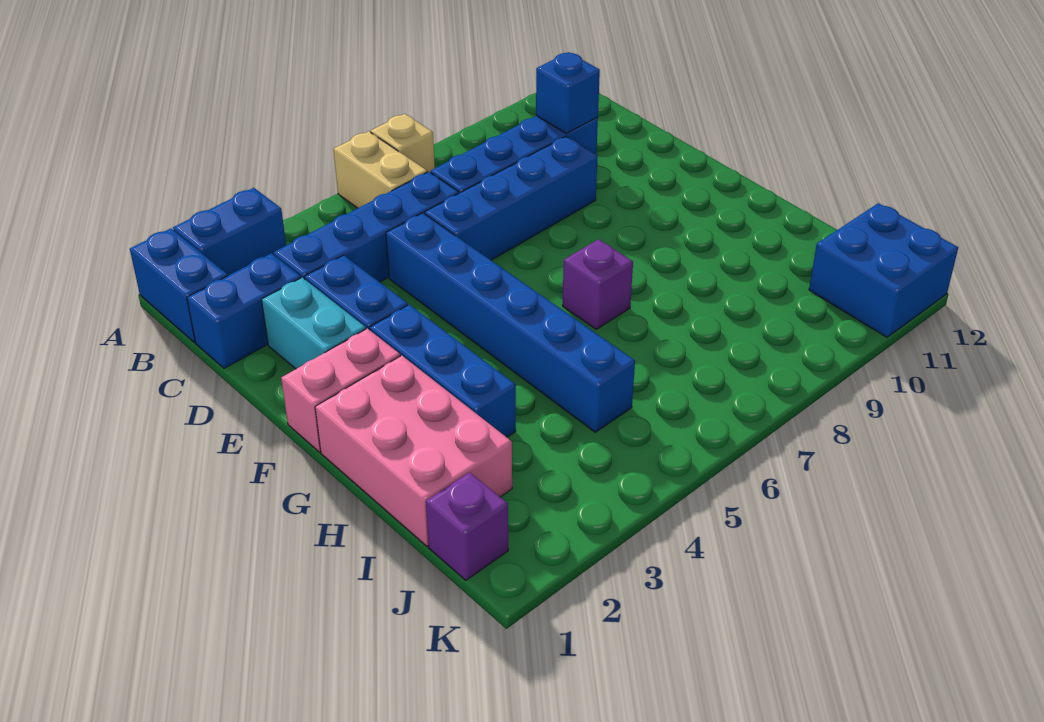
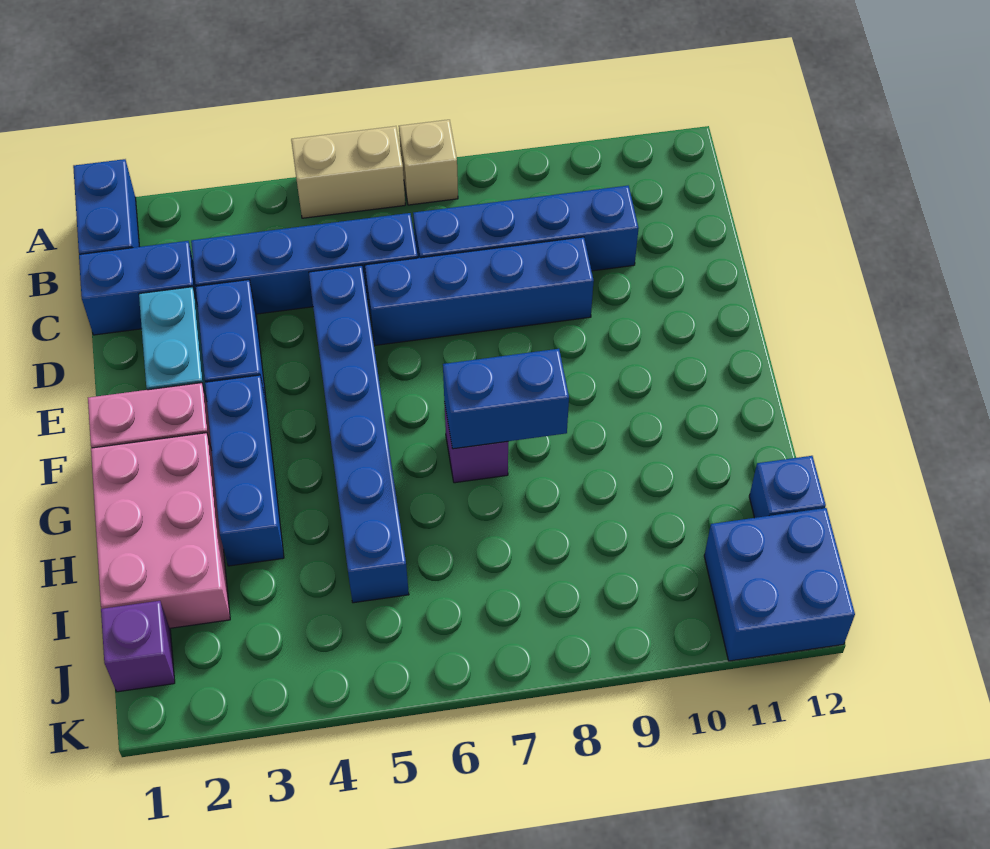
blue 1x2 brick [173,188,286,276] -> blue 1x2 brick moved to [443,349,569,449]
tan 1x2 brick [333,131,427,208] -> tan 1x2 brick turned to [291,126,405,218]
blue 1x1 brick [536,52,600,133] -> blue 1x1 brick moved to [749,456,826,518]

